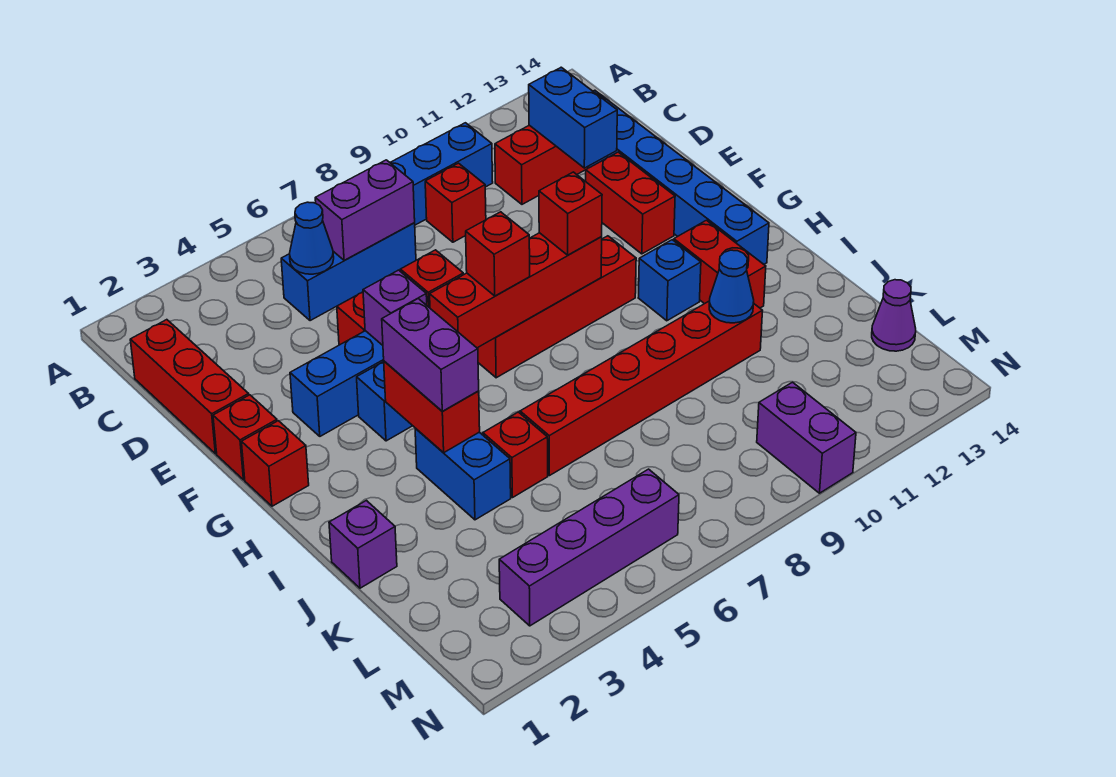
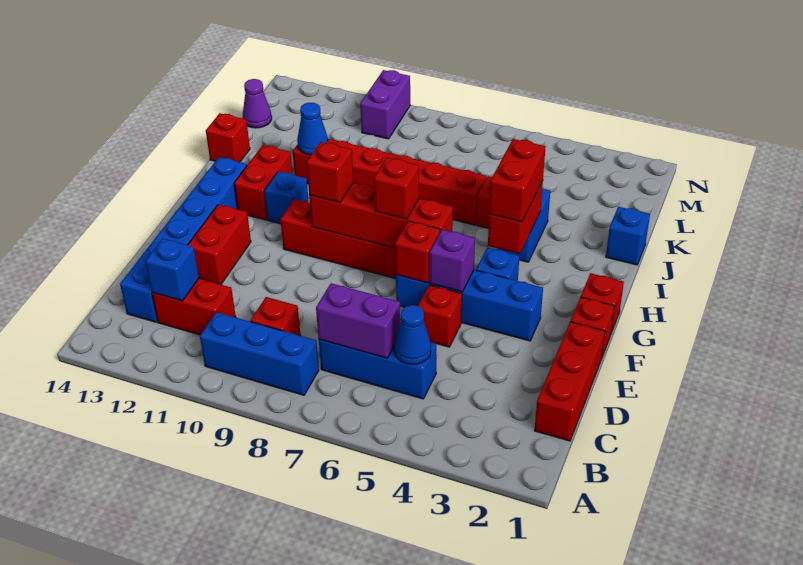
blue 1x2 brick [529,67,617,168] -> blue 1x1 brick [145,238,199,301]
purple 1x2 brick [382,299,479,411] -> red 1x2 brick [489,139,546,222]
purple 1x1 brick [329,501,397,588] -> blue 1x1 brick [606,207,650,265]
none -> red 1x1 brick [206,113,250,162]
purple 1x4 brick [499,469,679,626] -> none

